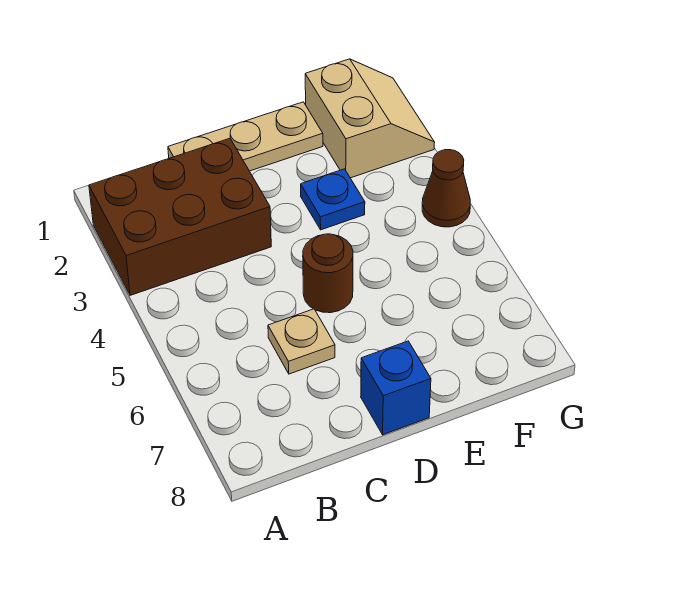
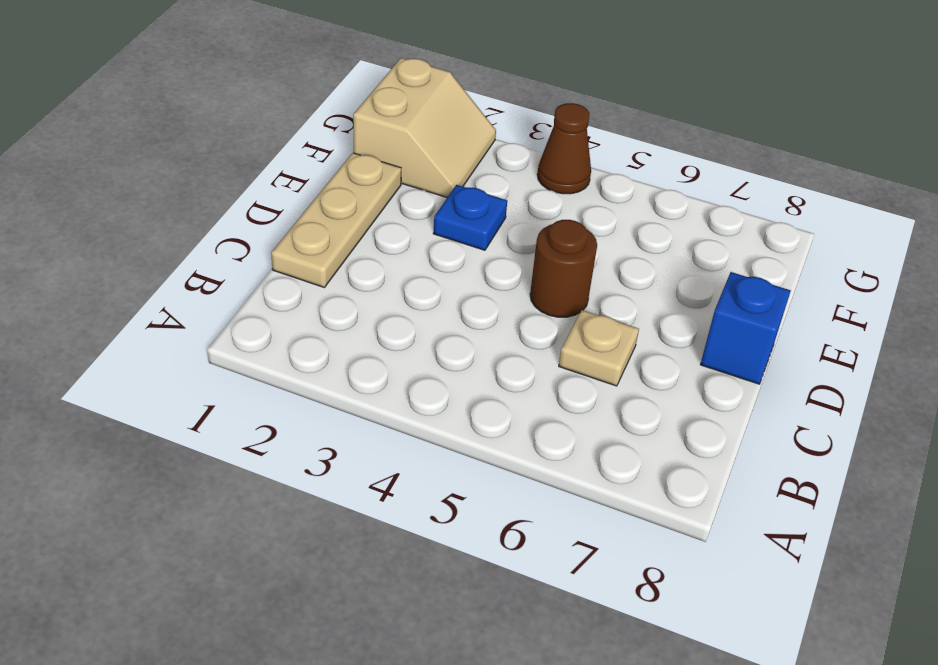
brown 2x3 brick [89,138,271,295] -> none
tan 2x2 slope [305,59,435,178] -> tan 2x2 slope turned to [353,58,496,198]

